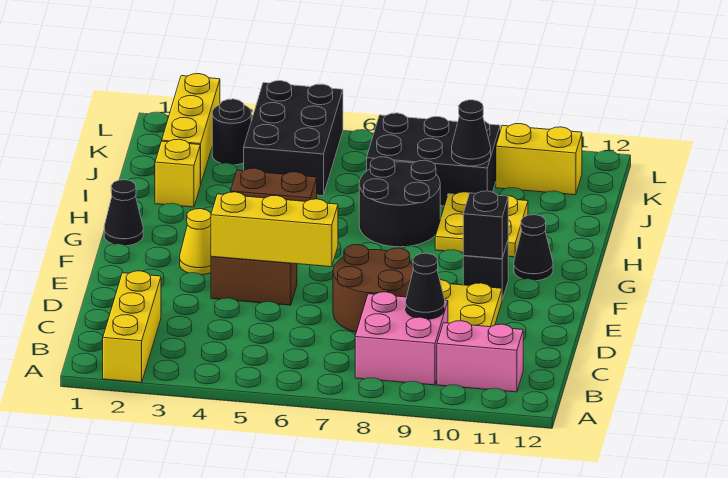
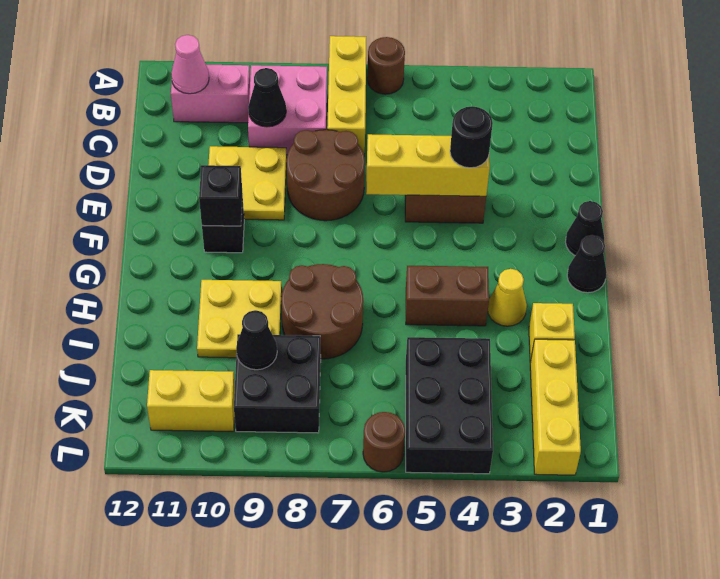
yellow 1x3 brick [103,271,161,382] -> yellow 1x3 brick moved to [327,36,366,156]
none -> brown 1x1 round brick [367,37,405,94]
none -> pink 1x1 cone [171,35,209,94]
yellow 1x1 cone [180,209,211,275] -> yellow 1x1 cone moved to [488,269,527,326]
black 1x1 cone [514,215,553,281] -> black 1x1 cone moved to [566,201,604,255]
black 2x2 round brick [359,157,440,247] -> brown 2x2 round brick [281,264,363,359]
black 2x3 brick [367,113,500,206] -> black 2x2 brick [234,334,321,433]
black 1x1 round brick [212,99,251,165] -> black 1x1 round brick moved to [450,106,493,168]
none -> brown 1x1 round brick [363,412,405,472]

